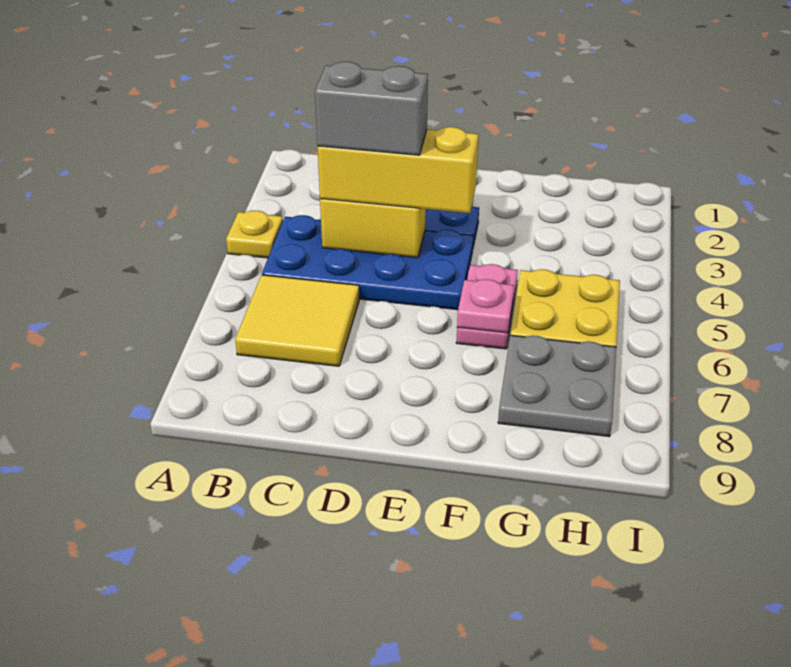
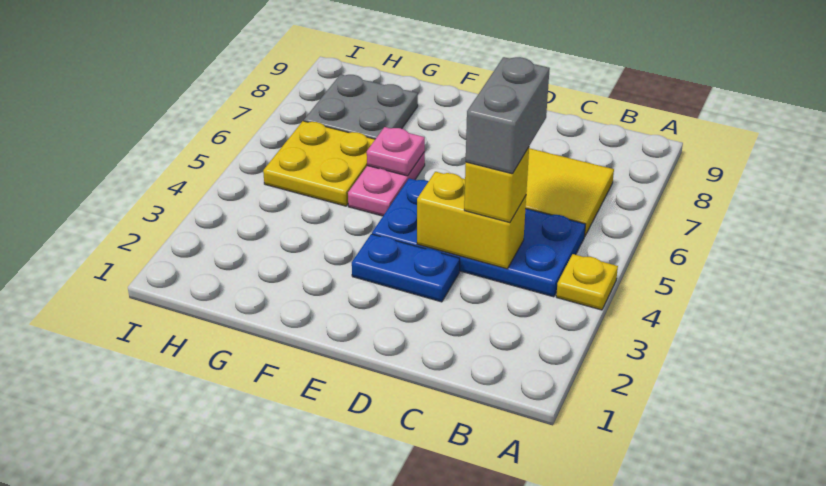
yellow 1x3 brick [318,127,479,213] -> yellow 1x1 brick [464,147,529,223]
grey 1x2 brick [315,62,428,155] -> grey 1x2 brick turned to [466,57,550,174]

